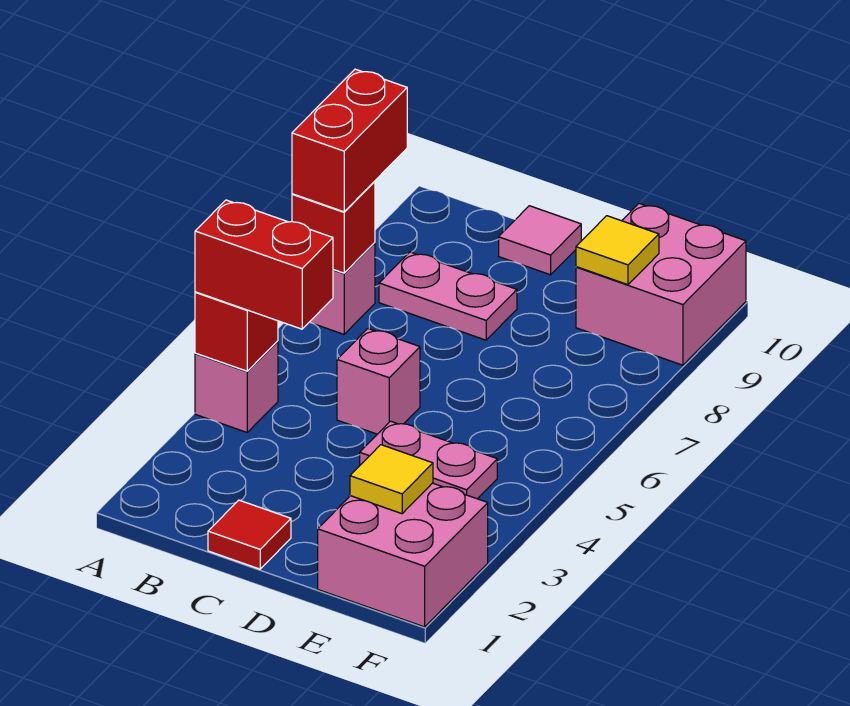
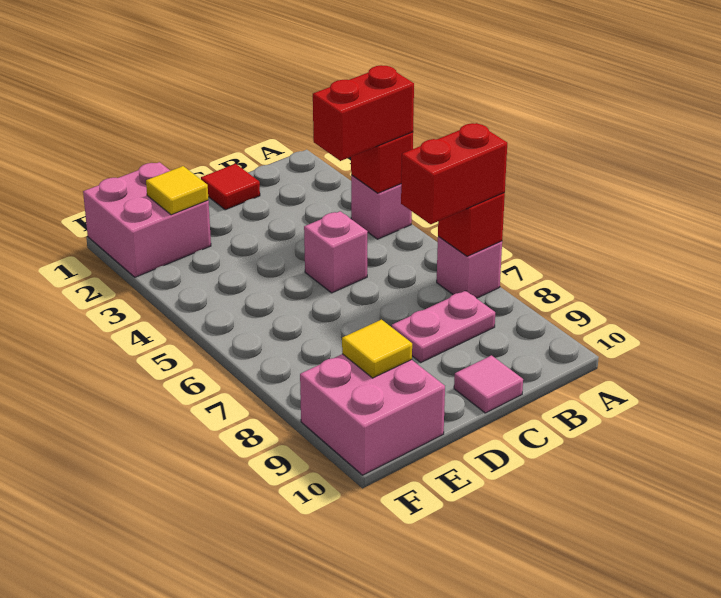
red 1x2 brick [292,69,407,212] -> red 1x2 brick turned to [401,123,507,224]
pink 1x2 plate [360,421,497,499] -> none

